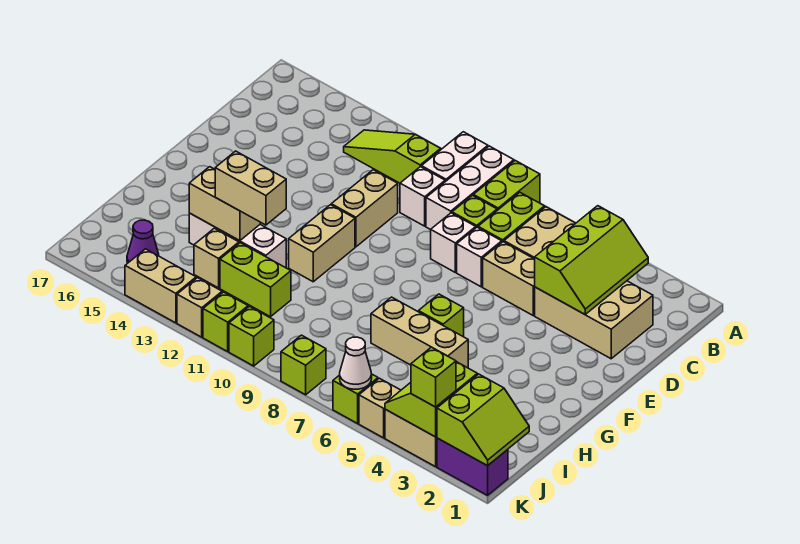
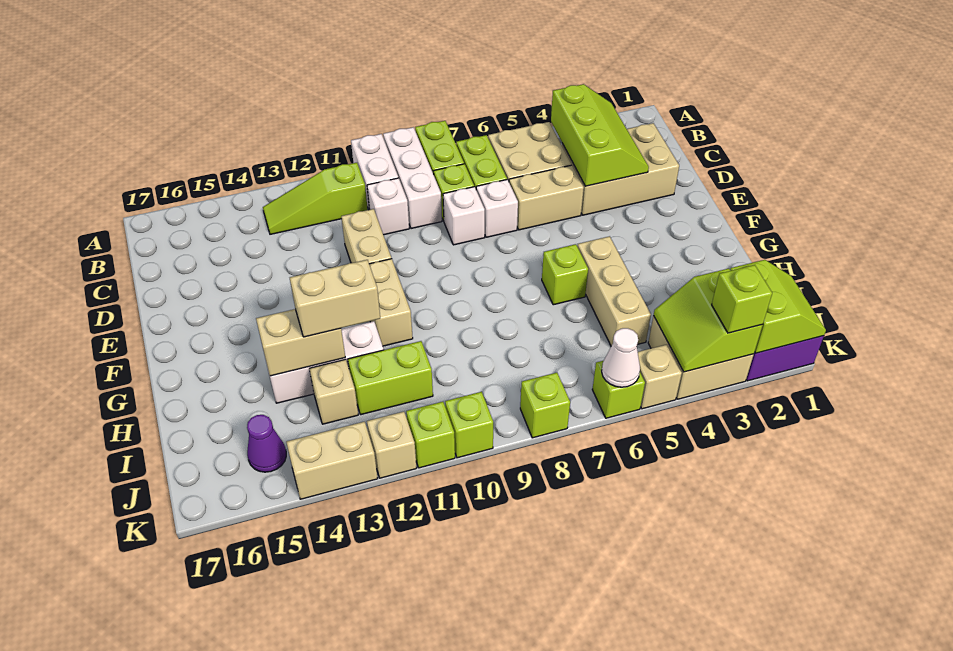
tan 1x3 brick [371,297,468,368] -> tan 1x3 brick turned to [577,236,651,346]

